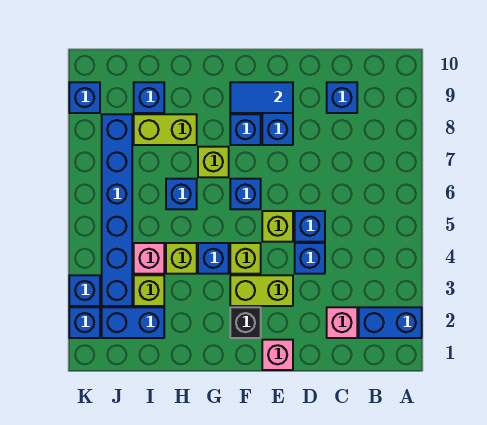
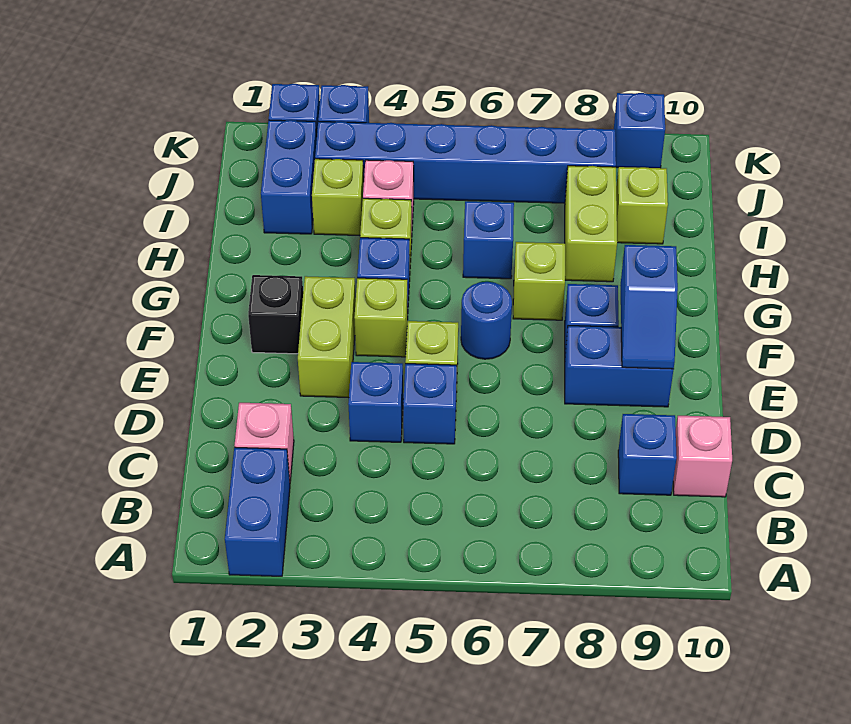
pink 1x1 brick [262,340,293,370] -> pink 1x1 brick moved to [673,416,732,497]
blue 1x2 tile [230,82,293,113] -> blue 1x2 slope [620,245,678,369]
blue 1x1 brick [230,179,261,209] -> blue 1x1 round brick [461,282,512,359]
blue 1x1 brick [134,82,164,113] -> lime 1x1 brick [616,167,668,244]

